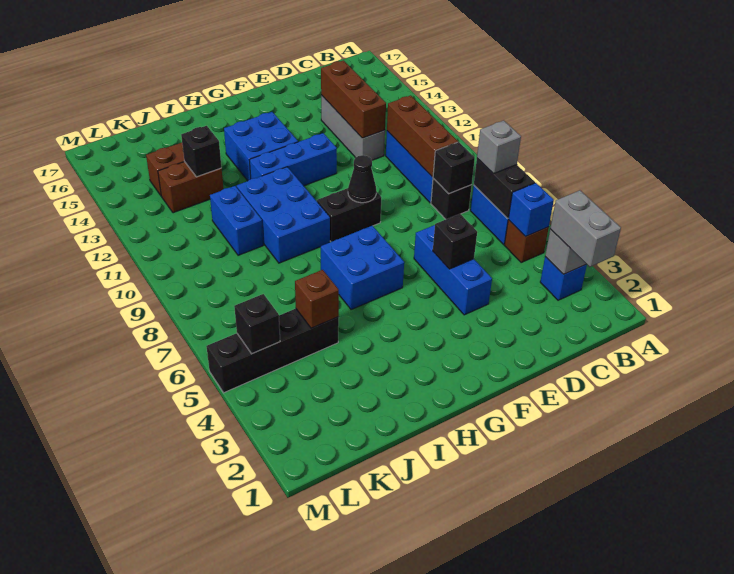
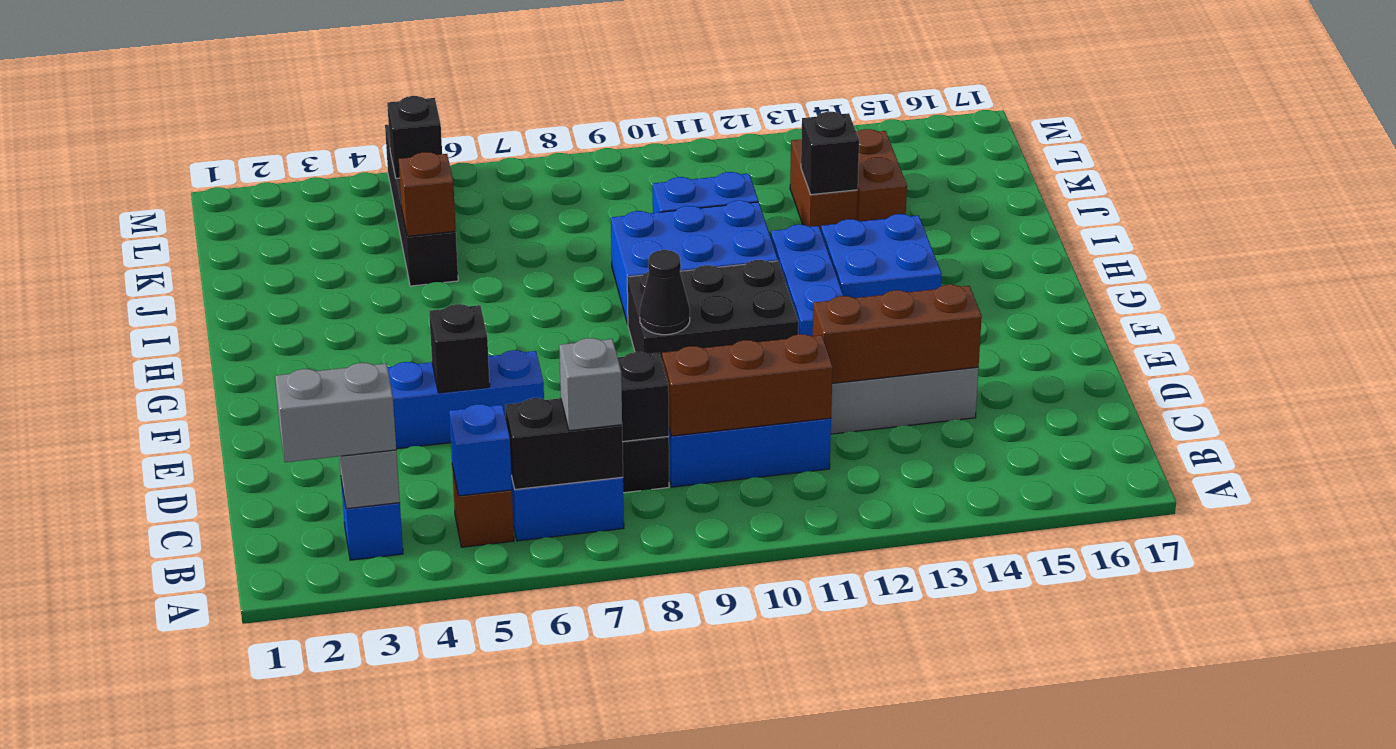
black 1x2 brick [317,188,381,242] -> black 2x3 brick [627,260,799,360]
blue 2x2 brick [321,226,404,310] -> none

